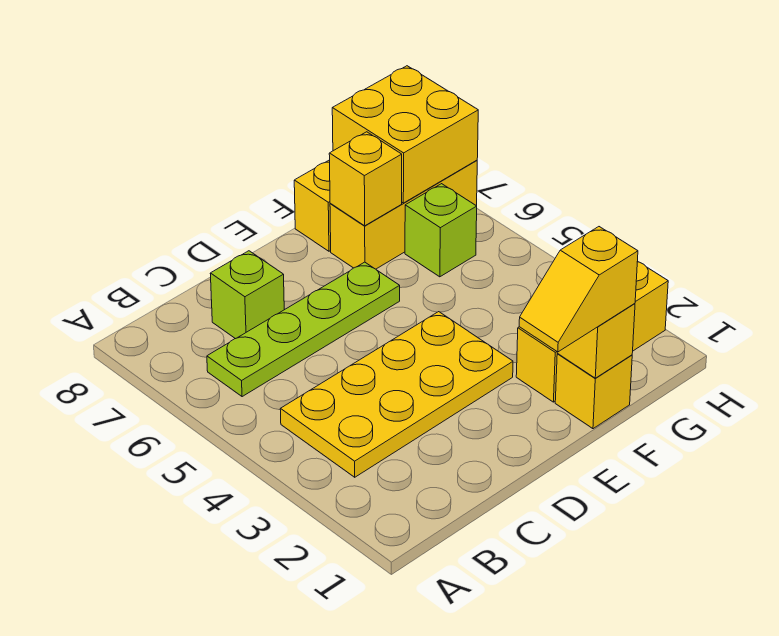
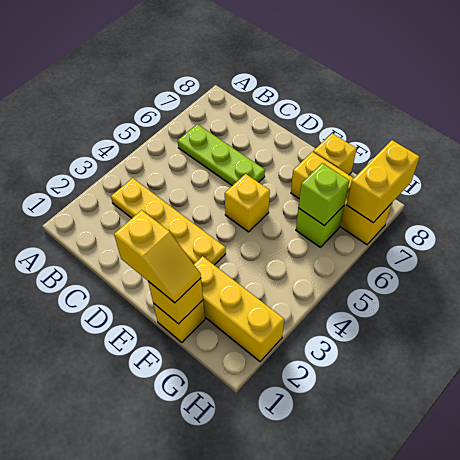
yellow 2x4 plate [280,312,513,477] -> yellow 1x4 plate [111,178,226,265]
lime 1x4 plate [207,262,400,397] -> lime 1x3 plate [178,124,265,186]
lime 1x1 brick [210,251,285,339] -> lime 1x1 brick moved to [298,163,349,226]
yellow 1x2 slope [519,227,638,352] -> yellow 1x2 slope turned to [114,210,201,303]
yellow 1x1 brick [329,132,402,226] -> yellow 1x1 brick moved to [225,174,270,232]
yellow 2x2 brick [332,66,478,203] -> yellow 1x2 brick [347,140,419,222]

